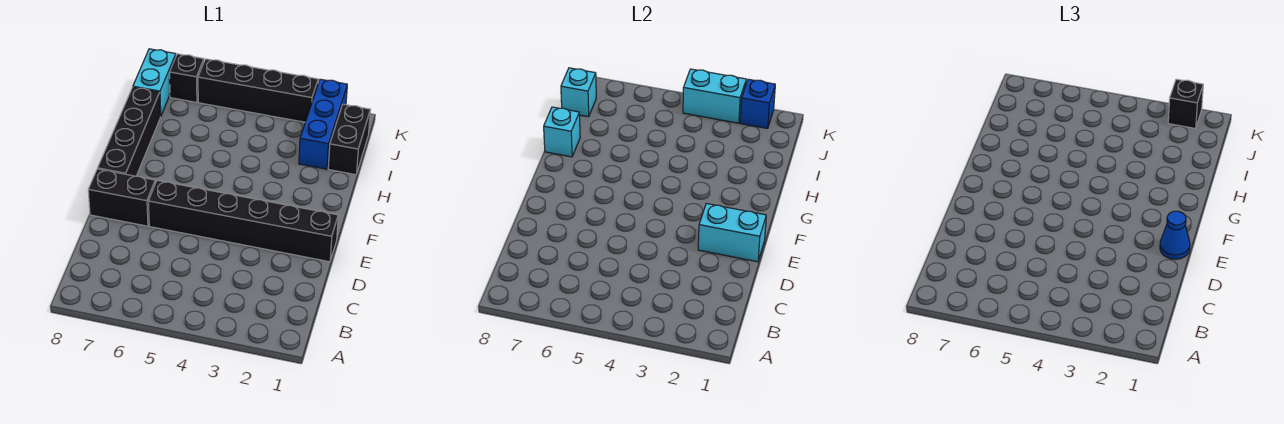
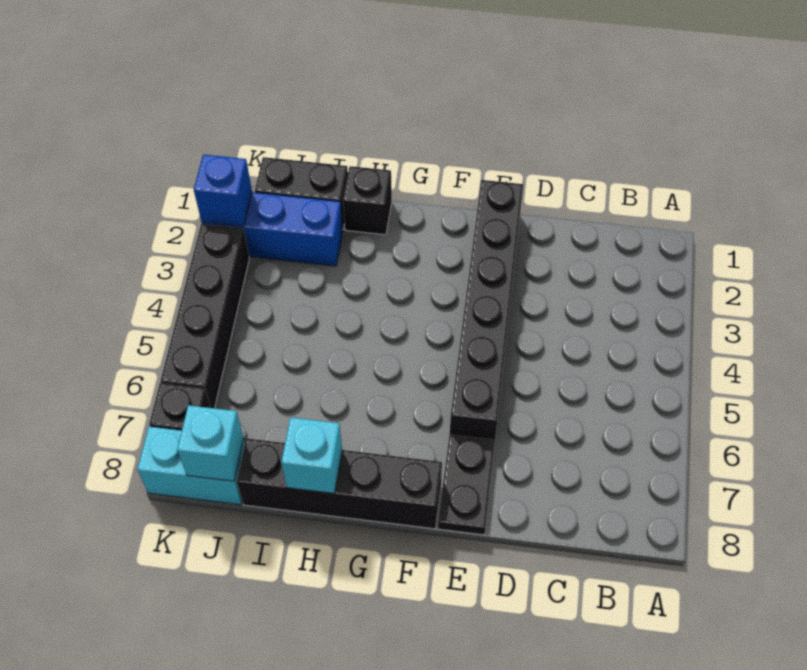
cyan 1x2 brick [698,203,766,262] -> none
blue 1x1 cone [1160,211,1190,259] -> none
black 1x2 brick [88,169,155,226] -> black 1x2 plate [438,434,495,535]
black 1x1 brick [1168,79,1203,128] -> black 1x1 brick moved to [343,166,392,235]
cyan 1x2 brick [683,69,746,123] -> none

